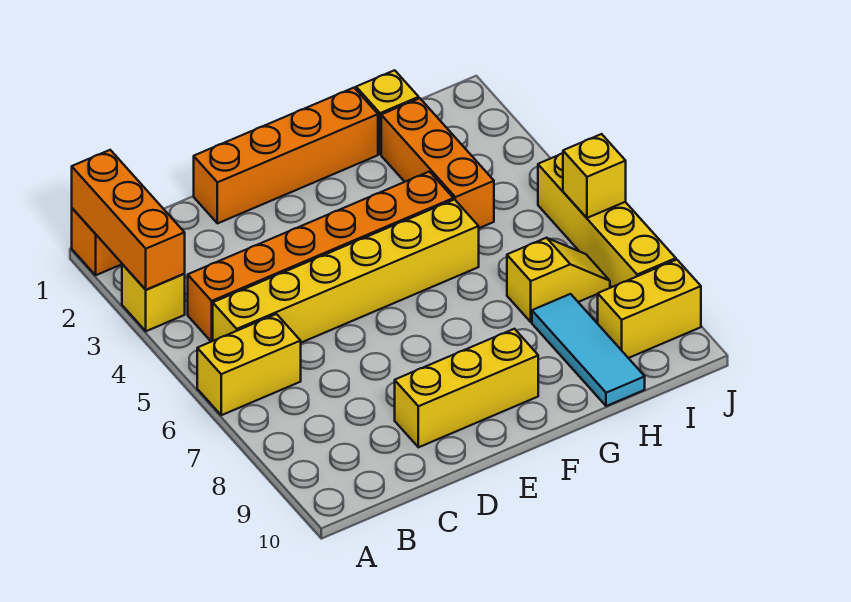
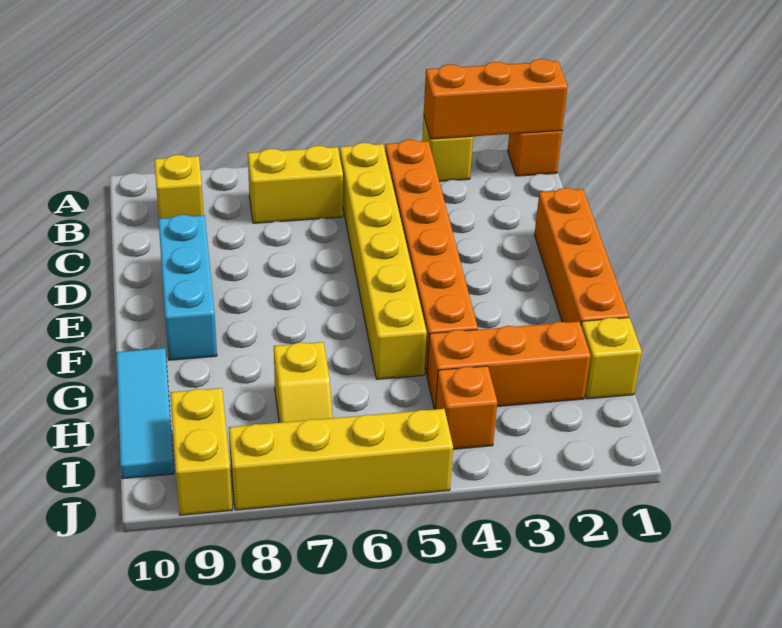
yellow 1x2 brick [197,314,301,415] -> yellow 1x2 brick turned to [248,146,343,223]
yellow 1x3 brick [395,329,538,447] -> cyan 1x3 brick [158,215,217,360]
cyan 1x3 tile [532,294,645,406] -> cyan 1x3 tile turned to [116,348,174,479]
none -> orange 1x1 brick [436,366,497,449]
yellow 1x1 brick [563,134,626,218] -> yellow 1x1 brick moved to [154,155,204,219]

